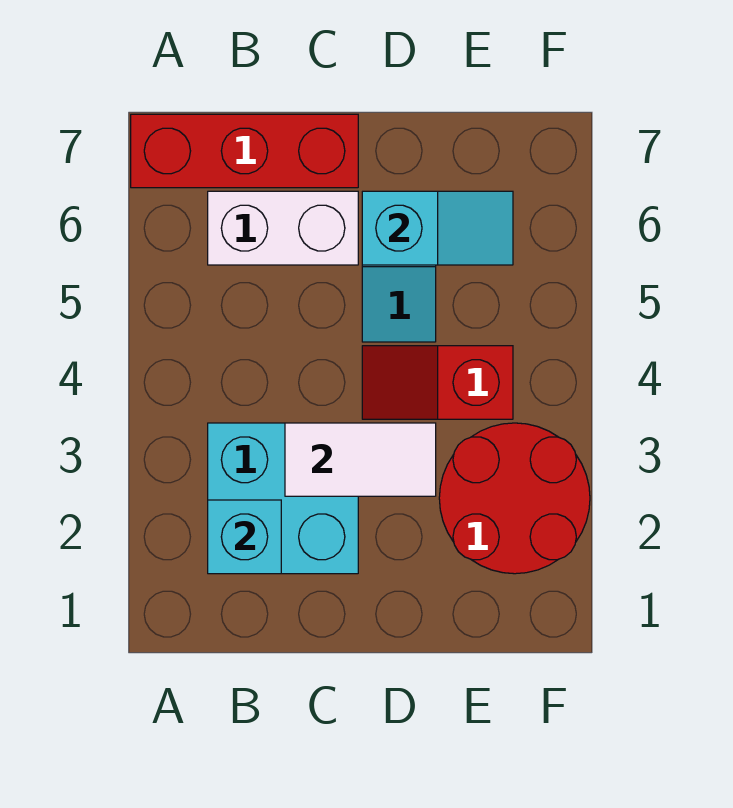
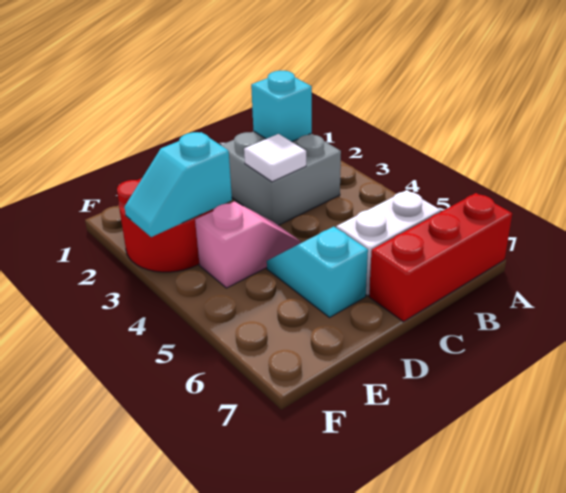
cyan 2x2 brick [208,423,358,574] -> grey 2x2 brick [221,131,341,225]
white 1x2 tile [285,423,436,496] -> white 1x1 tile [244,134,306,182]
red 1x2 slope [362,346,513,419] -> pink 1x2 slope [195,201,301,288]
cyan 1x2 slope [362,191,513,265] -> cyan 1x2 slope moved to [125,132,232,237]

